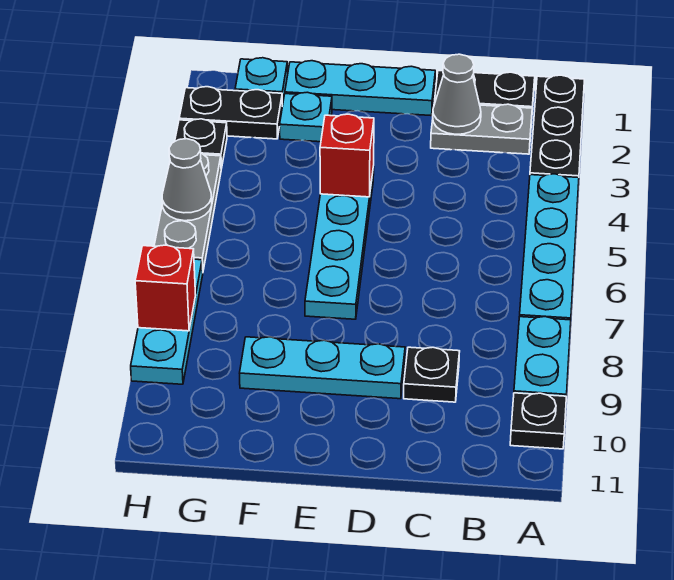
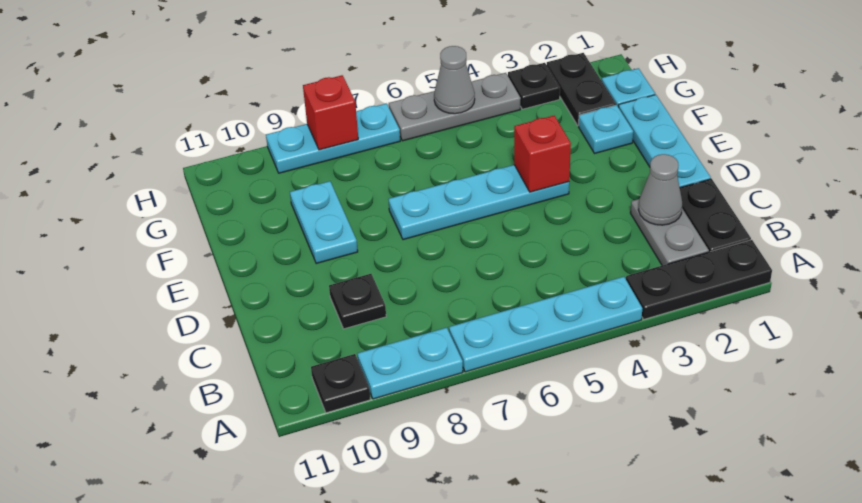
cyan 1x3 plate [240,337,405,399] -> cyan 1x2 plate [290,181,358,264]

